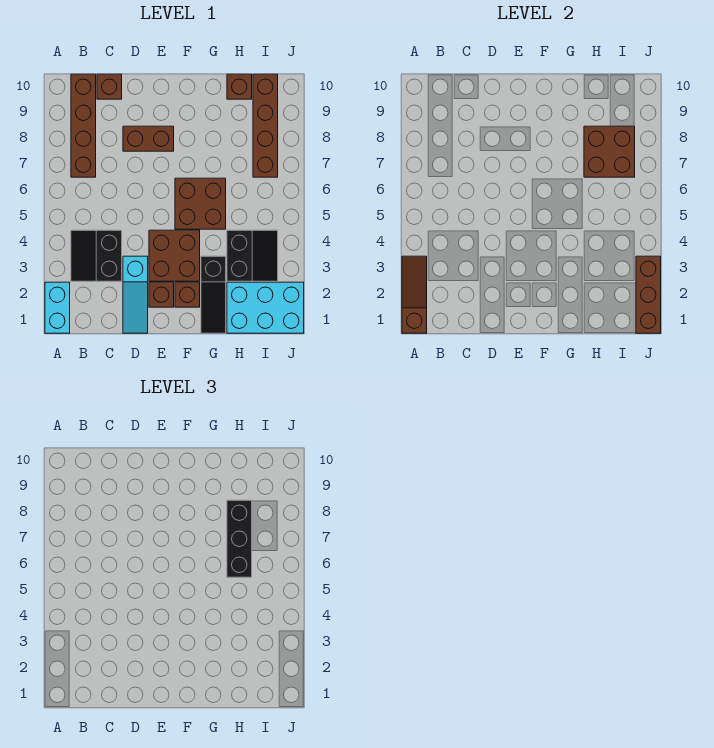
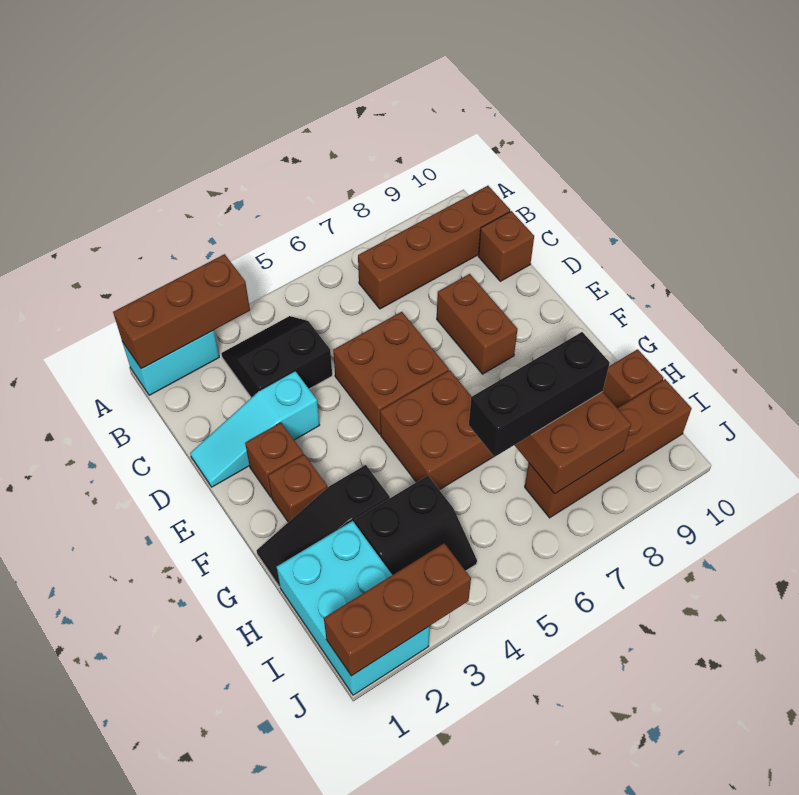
brown 1x3 slope [402,256,427,333] -> brown 1x3 brick [113,254,250,369]
brown 2x2 brick [149,230,200,281] -> brown 2x2 brick moved to [333,312,449,434]

